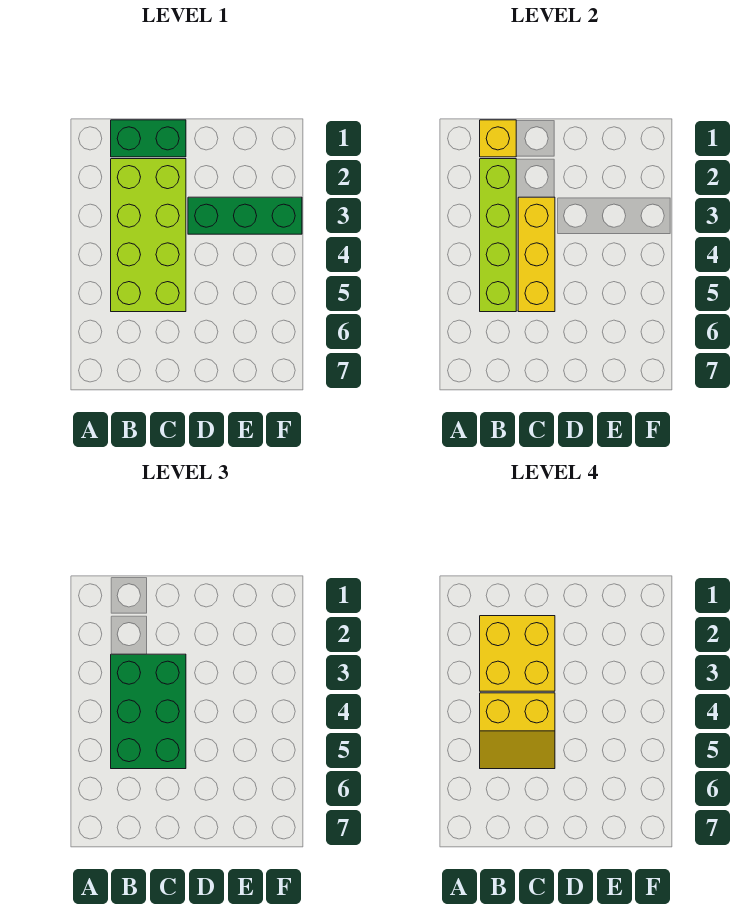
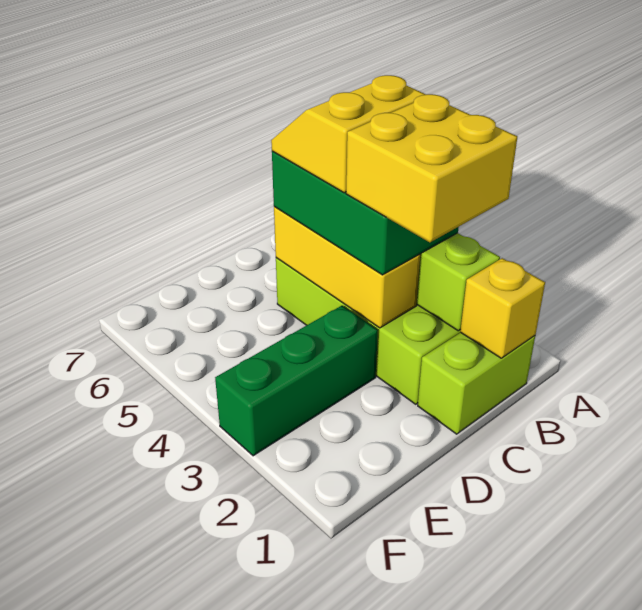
green 1x2 brick [111,120,186,157] -> lime 1x2 brick [418,333,535,434]

